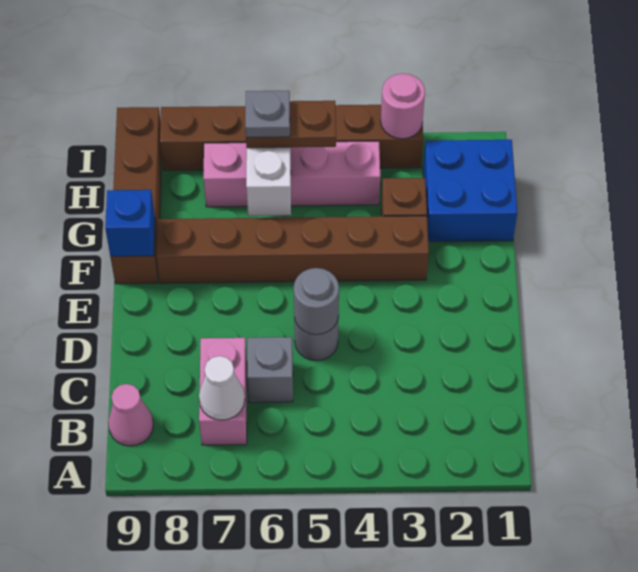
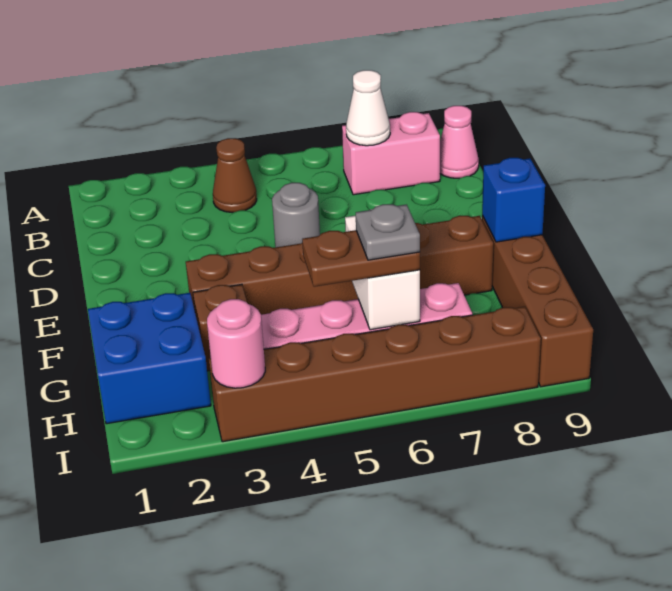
none -> brown 1x1 cone [213,138,257,212]
pink 1x2 brick [199,338,247,445] -> pink 1x2 brick turned to [342,112,440,195]
grey 1x1 brick [247,337,293,403] -> none
grey 1x1 round brick [294,268,339,335] -> none

